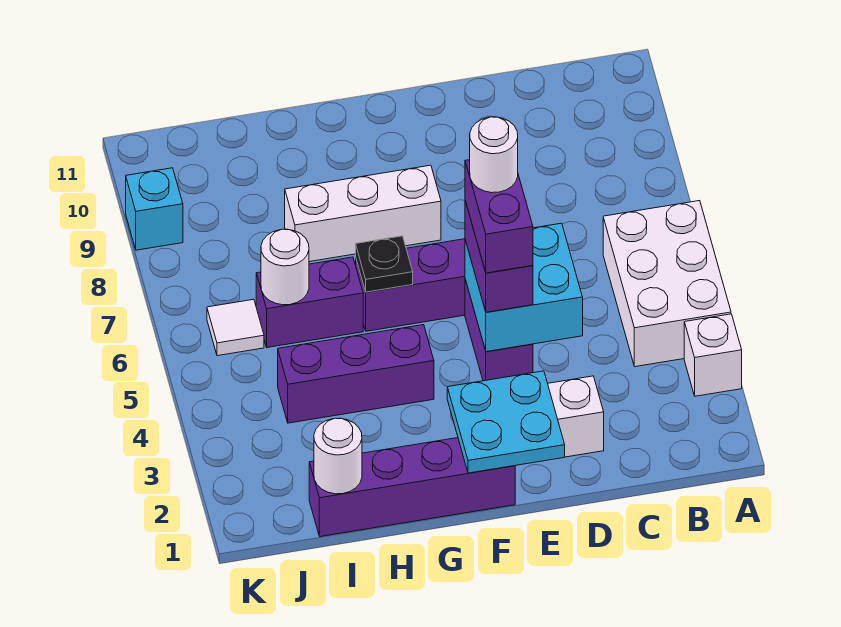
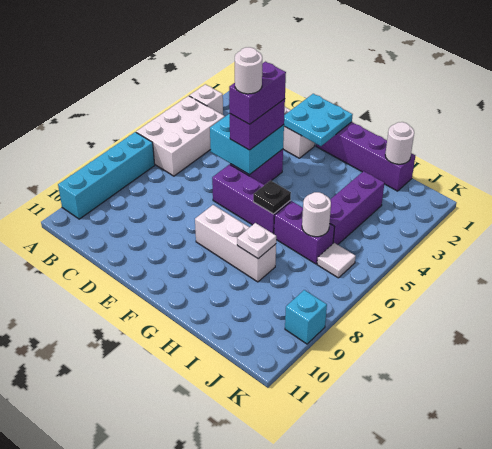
none -> cyan 1x4 brick [58,132,155,219]
purple 1x3 brick [278,325,434,423] -> purple 1x3 brick turned to [330,171,384,245]
none -> white 1x1 plate [237,223,276,259]

